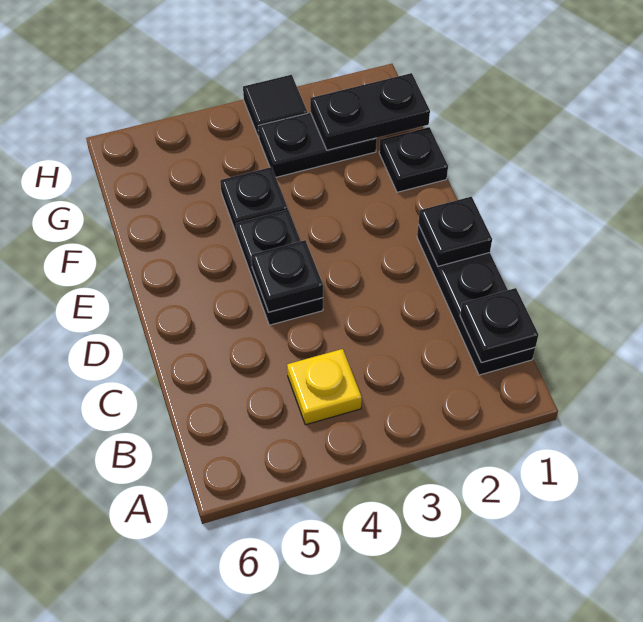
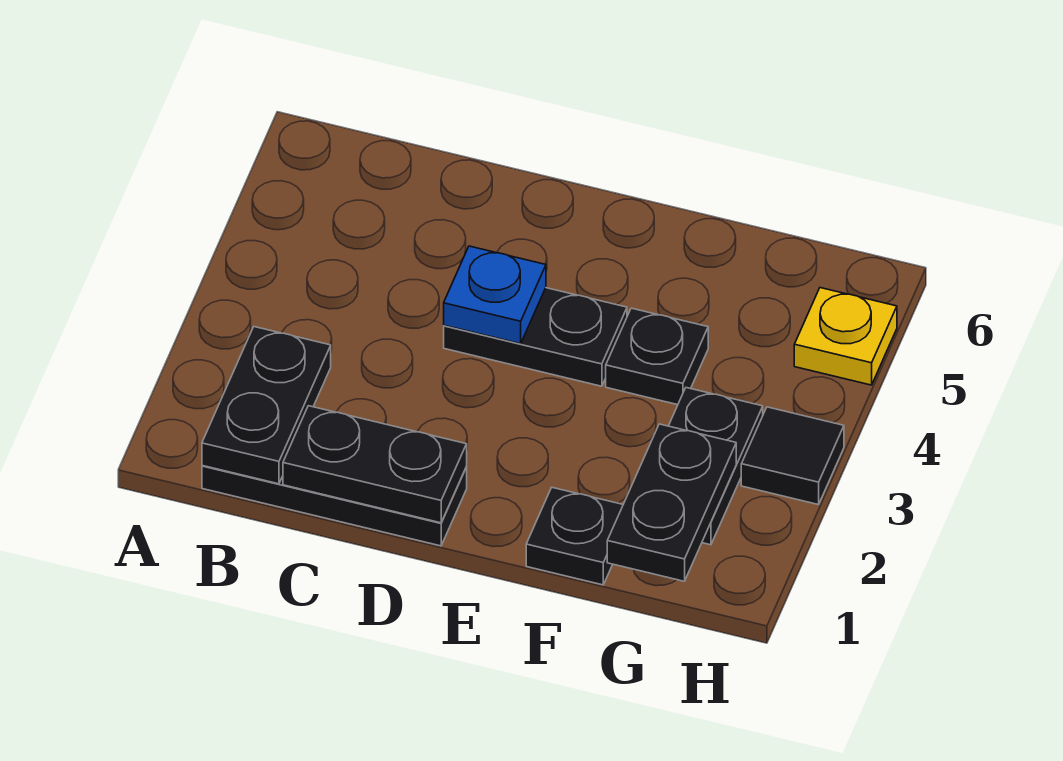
black 1x1 plate [460,288,538,362] -> black 1x2 plate [202,327,331,484]
yellow 1x1 plate [287,349,362,425] -> yellow 1x1 plate moved to [794,288,897,385]
black 1x1 plate [418,197,492,266] -> black 1x2 plate [283,406,467,523]
black 1x1 plate [251,240,323,312] -> blue 1x1 plate [444,246,546,344]

